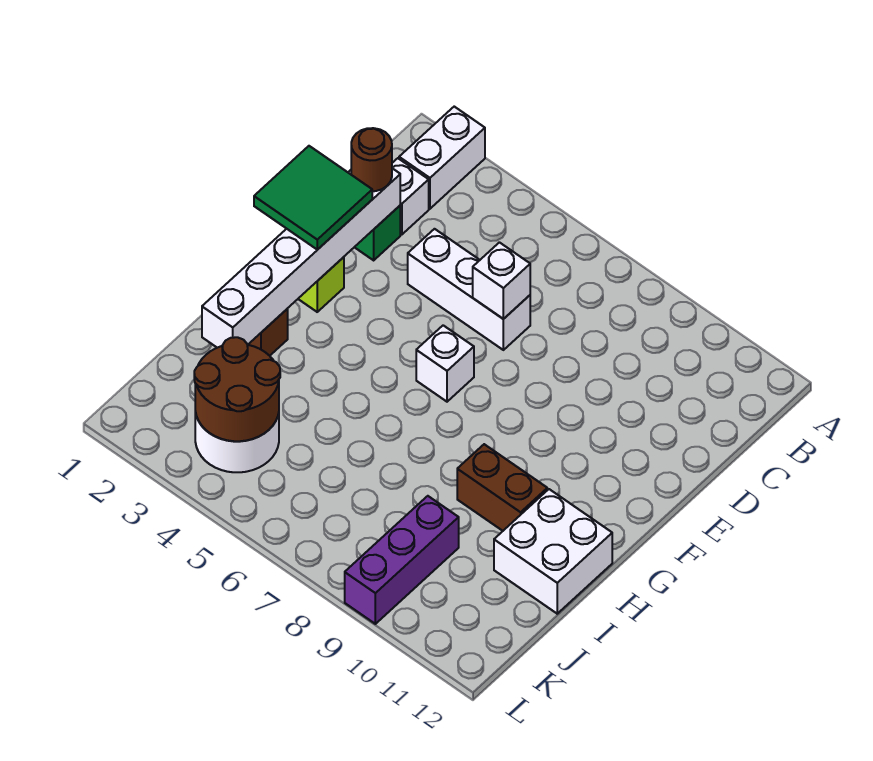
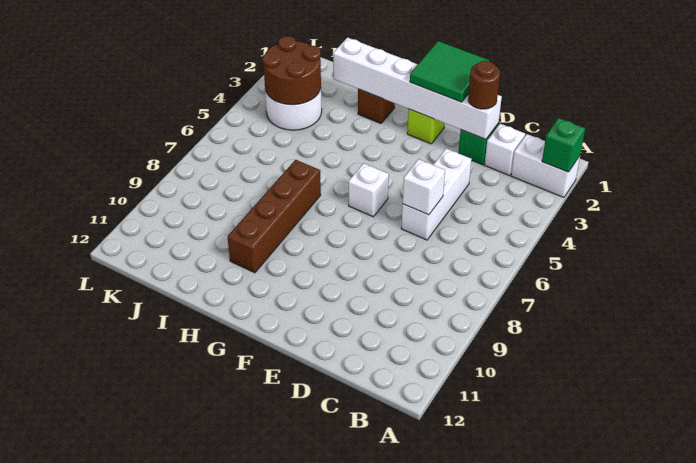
none -> green 1x1 brick [542,118,585,172]
brown 1x2 brick [457,444,547,531] -> brown 1x4 brick [228,160,321,273]
white 2x2 brick [494,489,612,614] -> none
purple 1x3 brick [345,496,459,624] -> none

